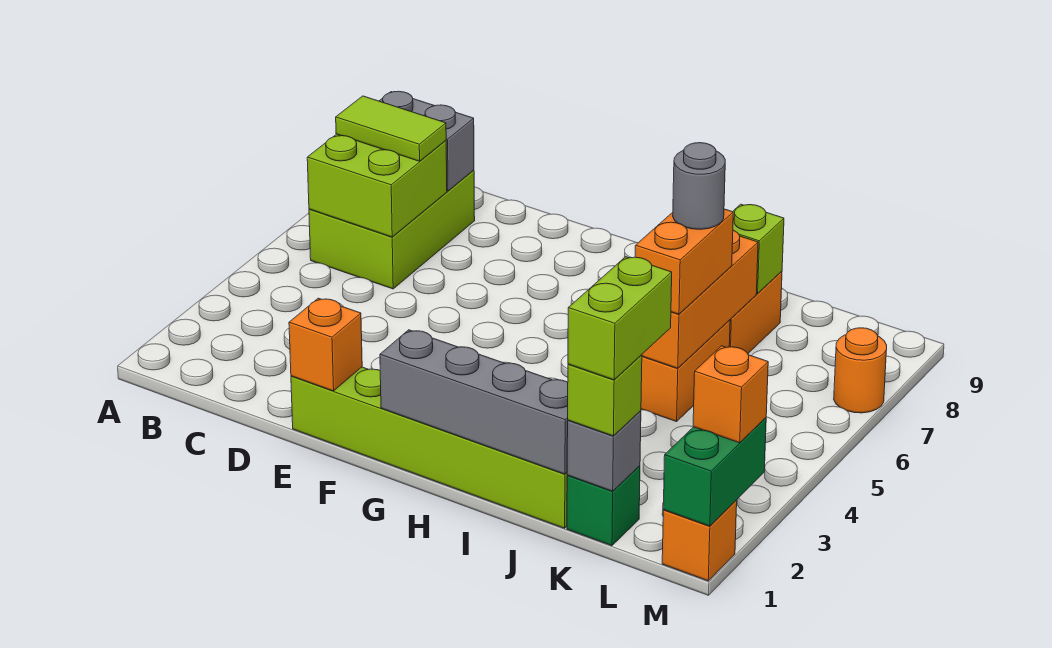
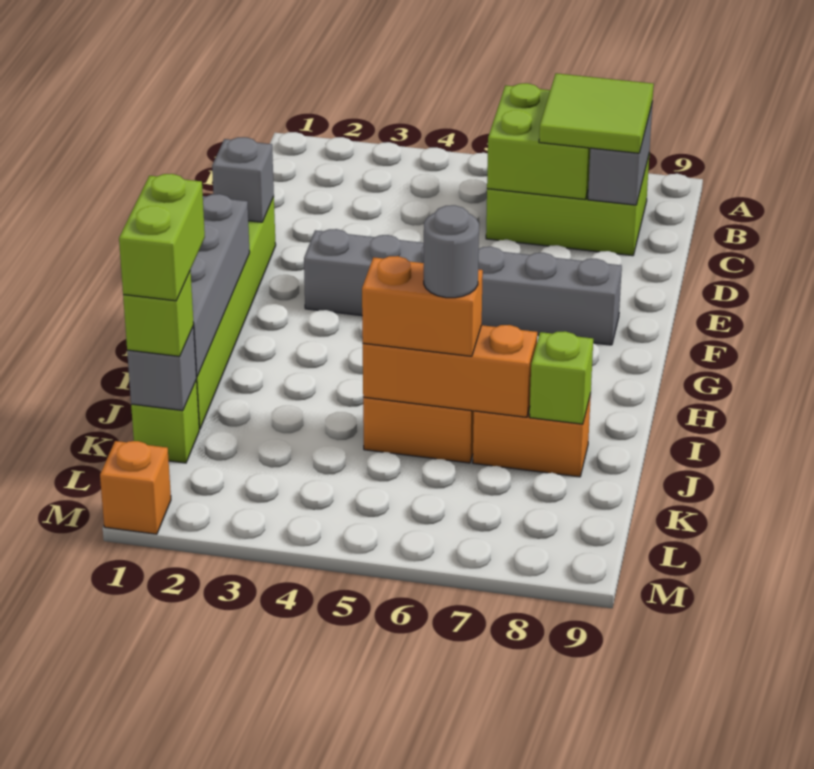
lime 1x2 tile [336,96,446,161] -> lime 2x2 tile [539,73,654,153]
orange 1x1 brick [289,298,362,391] -> grey 1x1 brick [212,137,274,222]
none -> grey 1x6 brick [304,229,622,345]
green 1x1 brick [567,466,640,546] -> lime 1x1 brick [131,380,199,463]
lime 1x2 brick [568,257,672,380] -> lime 1x2 brick turned to [119,174,205,301]
green 1x2 brick [663,418,766,526] -> none
orange 1x1 brick [693,346,768,443] -> none
orange 1x1 round brick [834,328,887,413] -> none

